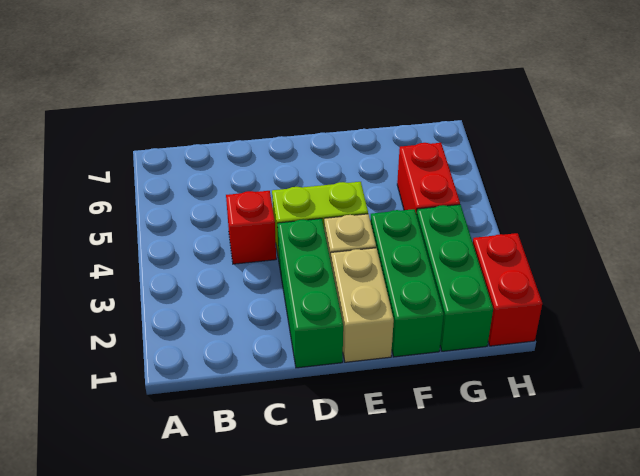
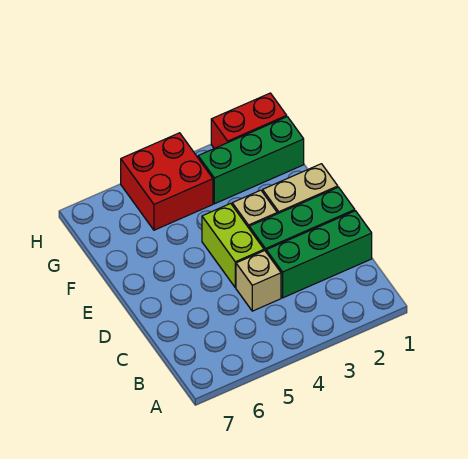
red 1x1 brick [226,191,276,264] -> tan 1x1 brick [236,251,281,311]
green 1x3 brick [370,209,444,357] -> green 1x3 brick moved to [266,211,372,298]
red 1x2 brick [397,143,460,214] -> red 2x2 brick [121,133,213,230]

